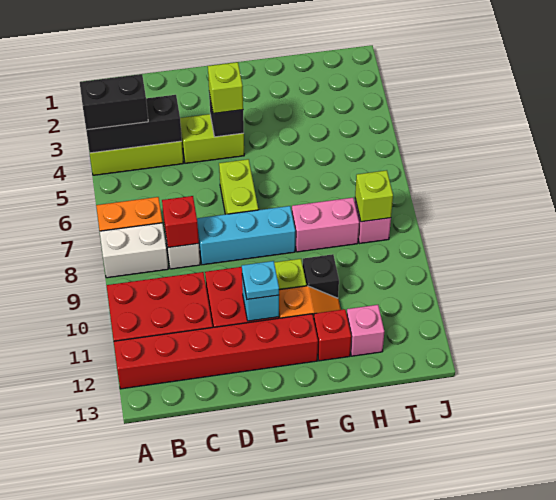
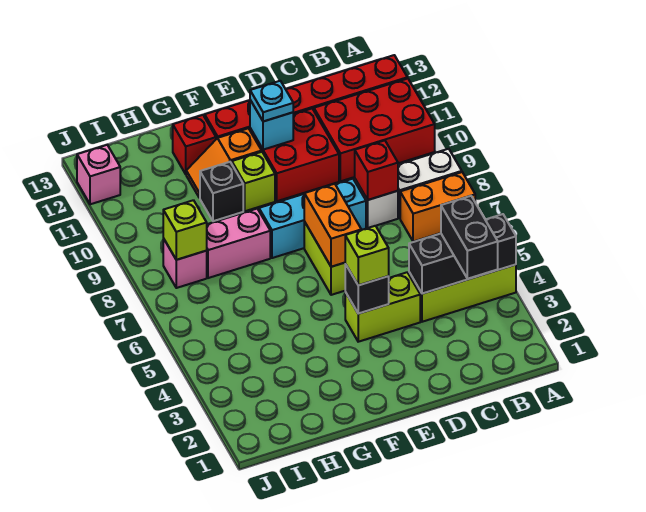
black 1x2 brick [80,74,148,130] -> black 1x2 brick turned to [441,196,498,279]
none -> orange 1x2 brick [304,184,361,267]
pink 1x1 brick [347,305,384,356] -> pink 1x1 brick moved to [77,145,120,204]

